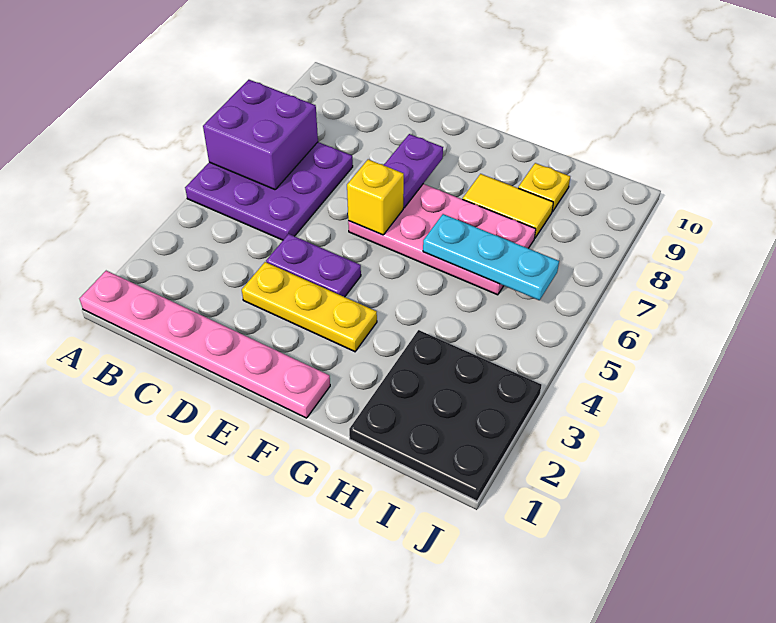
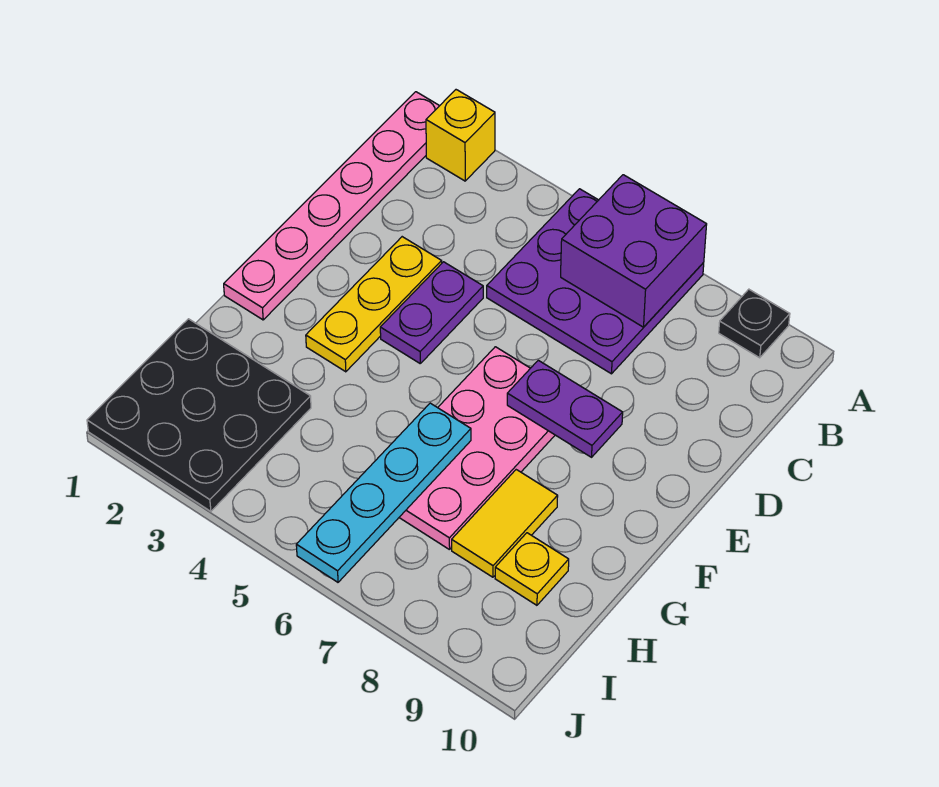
none -> black 1x1 plate [719,289,790,358]
yellow 1x1 brick [347,159,404,235] -> yellow 1x1 brick moved to [426,90,495,181]
cyan 1x3 plate [423,214,559,300] -> cyan 1x4 plate [296,403,471,582]

